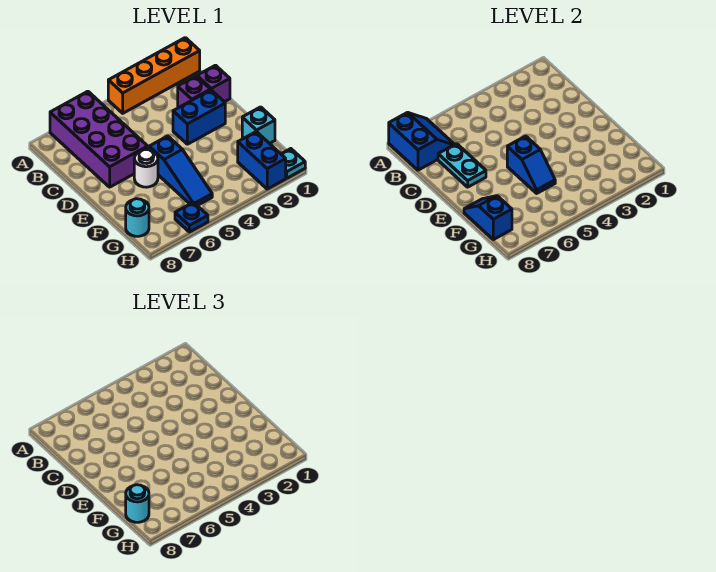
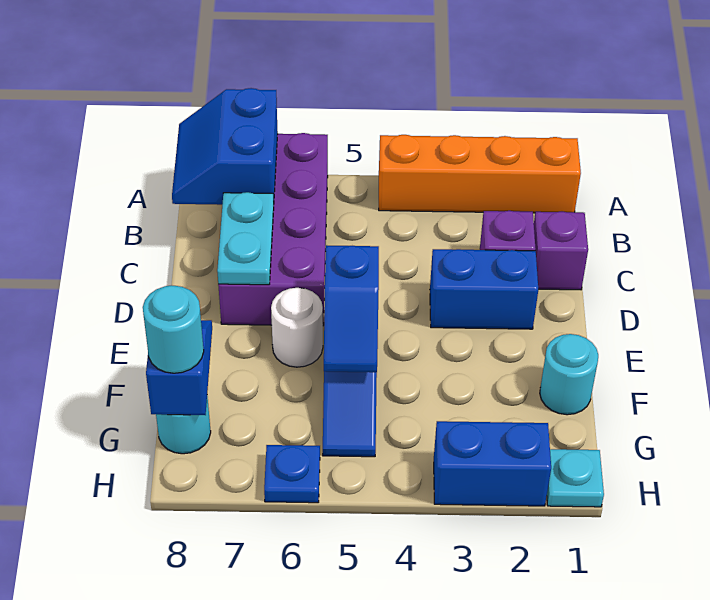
blue 2x2 slope [389,112,454,170] -> blue 2x2 slope turned to [172,88,278,205]
cyan 1x1 brick [242,107,275,144] -> cyan 1x1 round brick [540,334,598,415]
blue 1x2 brick [238,132,286,189] -> blue 1x2 brick turned to [434,421,551,506]

